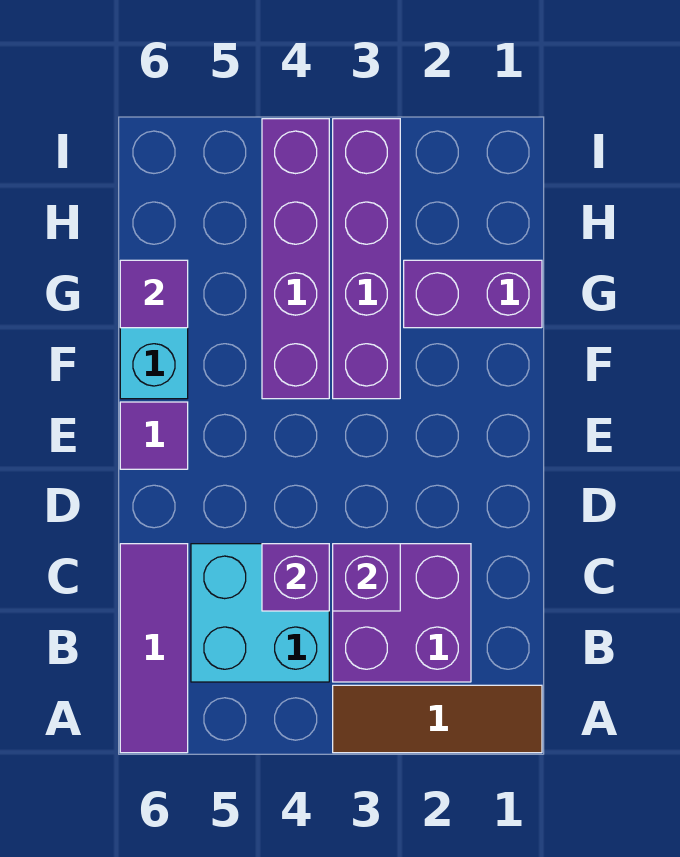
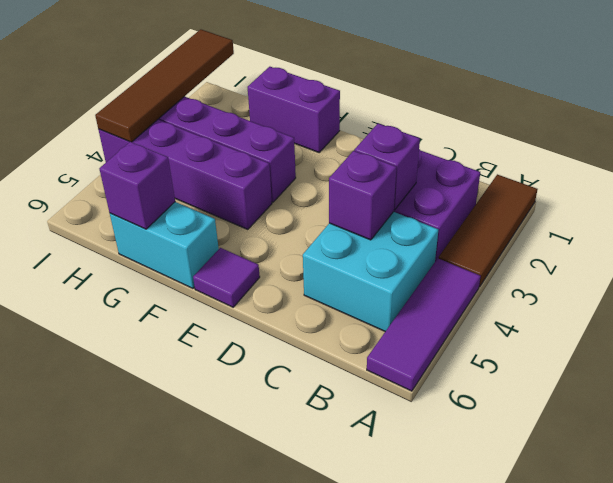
purple 1x3 tile [120,544,188,753] -> purple 1x3 tile turned to [367,259,481,391]
purple 1x2 brick [404,260,542,328] -> purple 1x2 brick turned to [248,67,340,152]
purple 1x1 tile [120,260,188,328] -> purple 1x1 brick [100,142,175,229]
none -> brown 1x4 tile [95,29,234,142]

